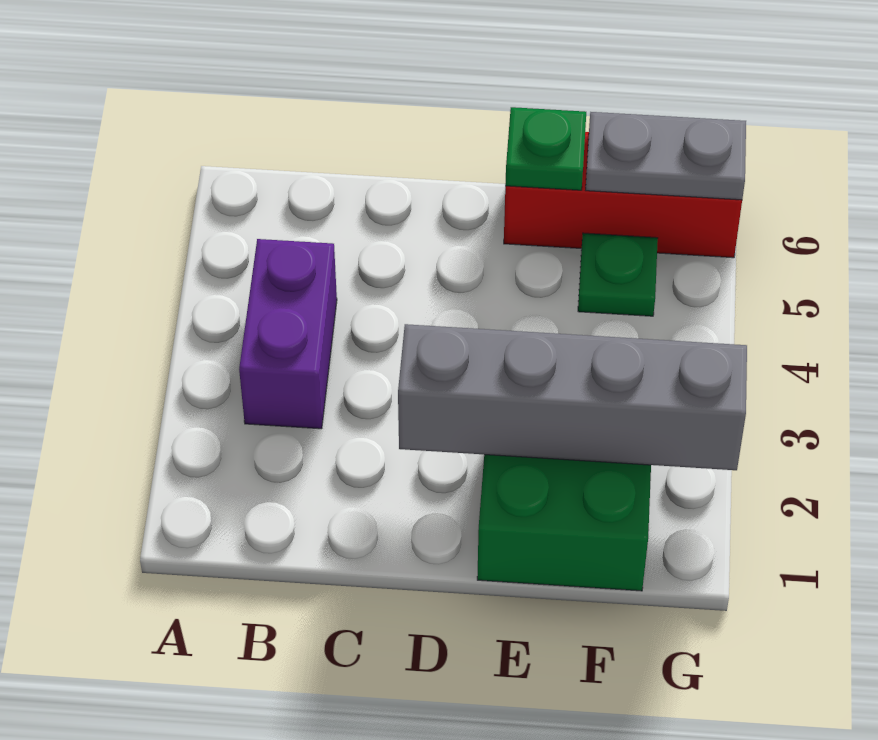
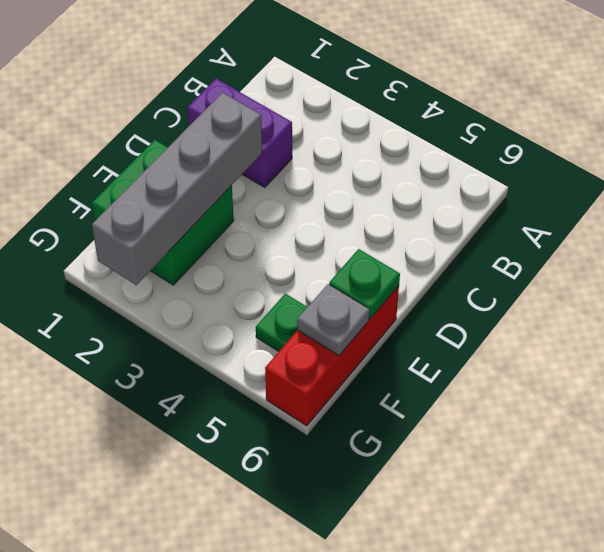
purple 1x2 brick [239,239,337,429] -> purple 1x2 brick moved to [187,79,292,188]
grey 1x2 plate [586,112,746,200] -> grey 1x1 plate [297,284,369,355]

